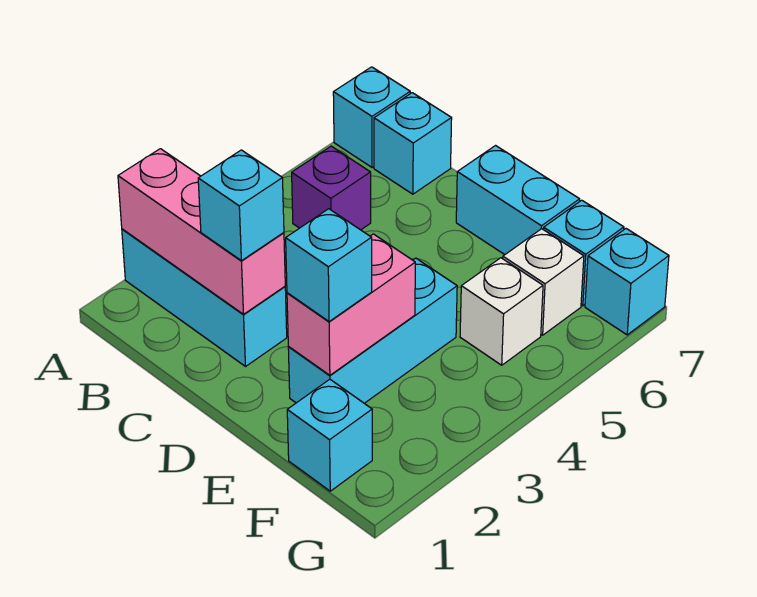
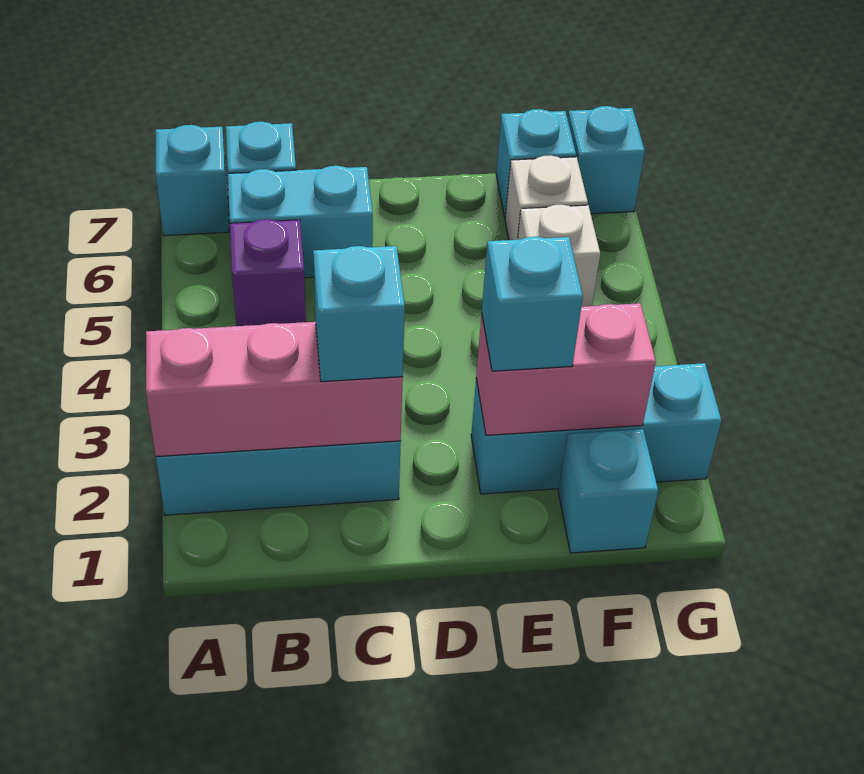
cyan 1x2 brick [456,146,580,255] -> cyan 1x2 brick moved to [228,166,373,278]
cyan 1x3 brick [288,258,457,403] -> cyan 1x3 brick turned to [471,363,722,494]
pink 1x2 brick [287,234,415,375] -> pink 1x2 brick turned to [476,303,656,435]

